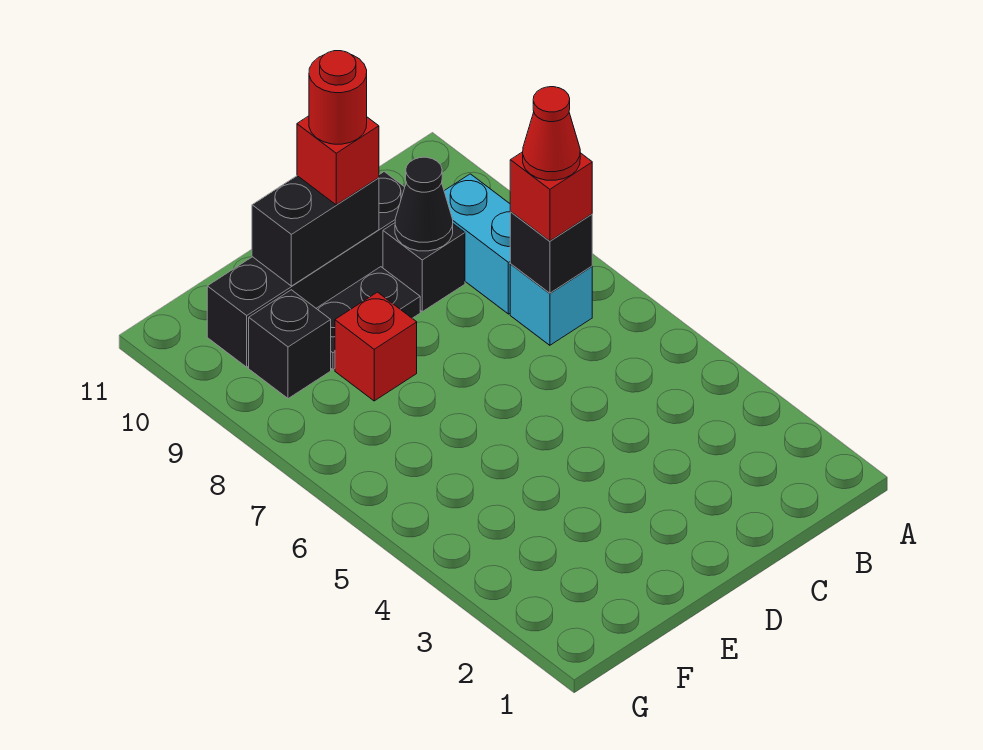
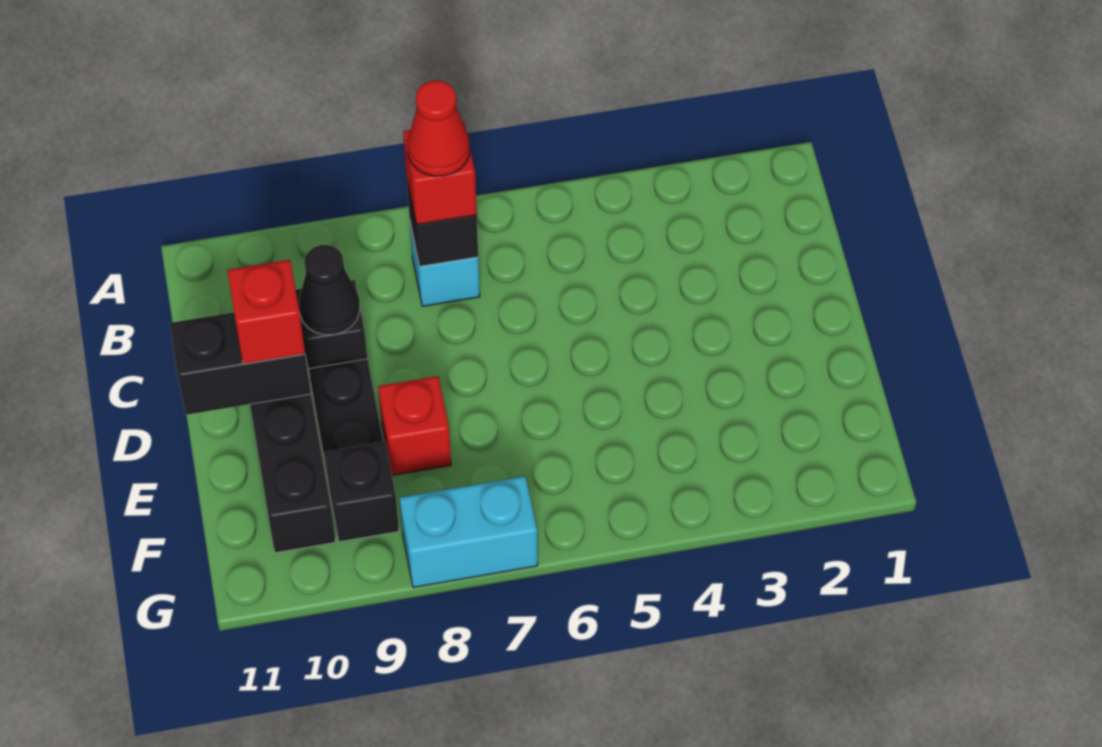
cyan 1x2 brick [444,174,511,314] -> cyan 1x2 brick moved to [399,476,538,588]
black 1x2 brick [252,176,379,286] -> black 1x2 brick turned to [170,312,311,415]
red 1x1 round brick [309,51,367,144] -> none

